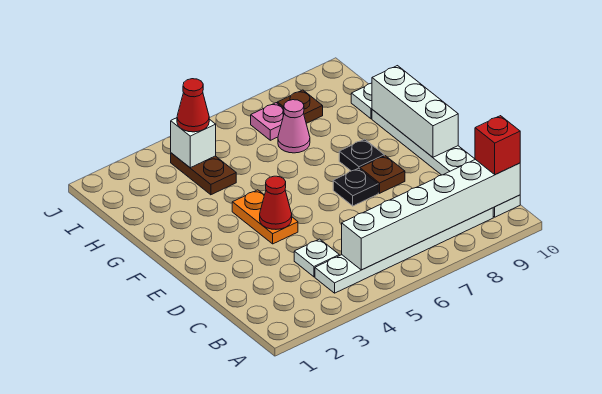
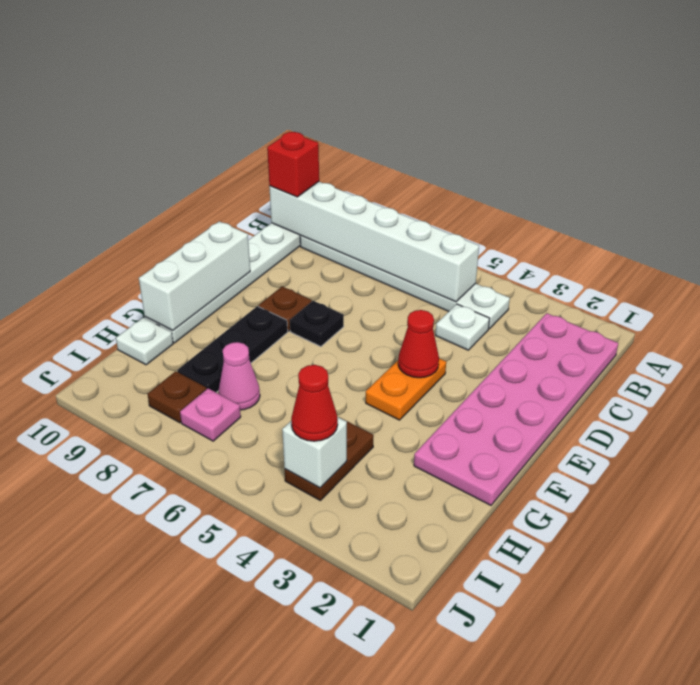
none -> pink 2x6 plate [414,313,618,505]
black 1x1 plate [339,139,384,171] -> black 1x3 plate [177,306,288,392]

